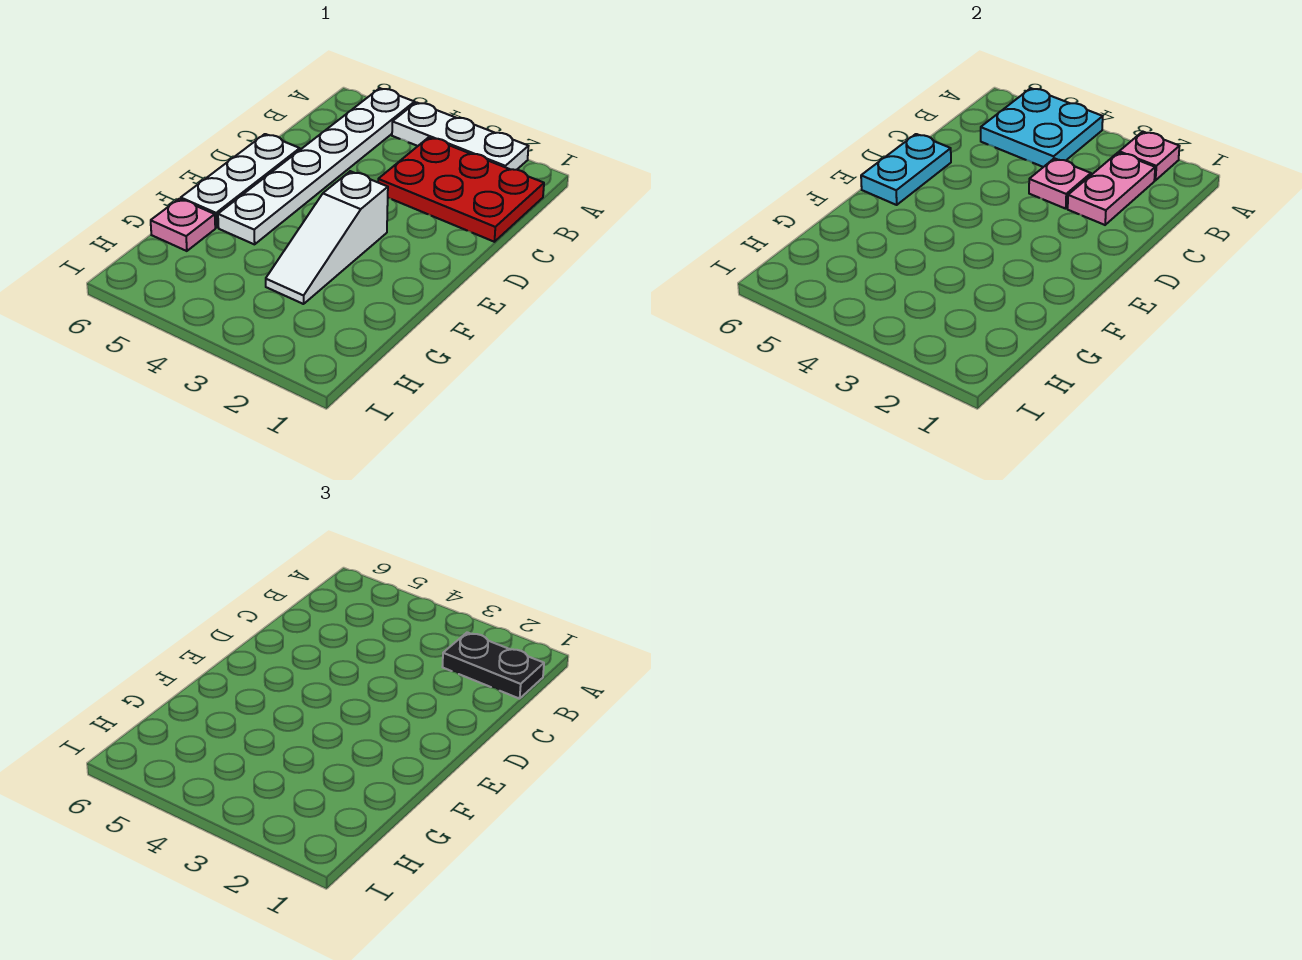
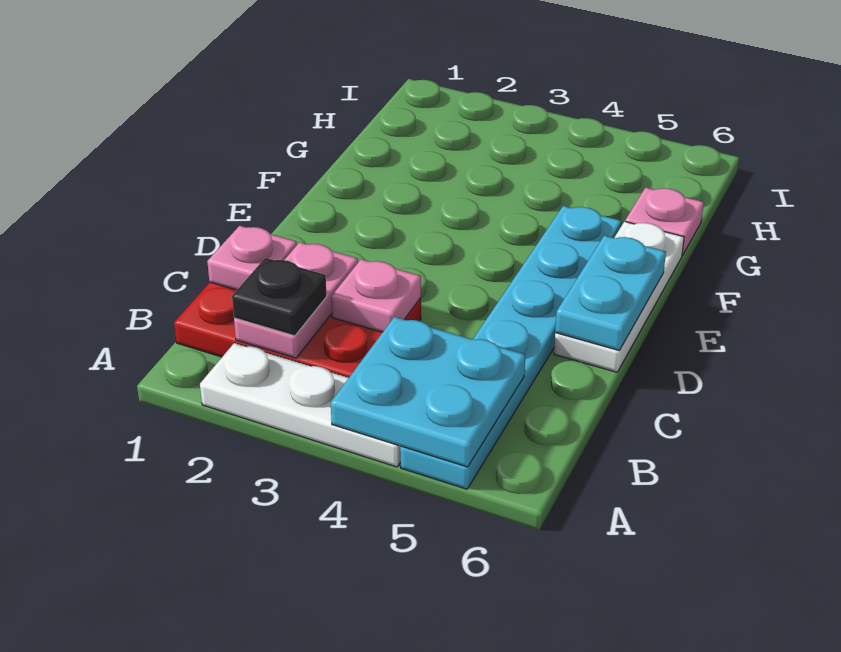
pink 1x1 plate [1119,131,1179,180] -> pink 1x1 plate moved to [207,226,297,290]
white 1x6 plate [218,88,414,244] -> cyan 1x6 plate [400,206,621,489]
black 1x2 plate [442,632,544,699] -> black 1x1 plate [232,258,327,336]
white 1x3 slope [266,171,388,304] -> none

